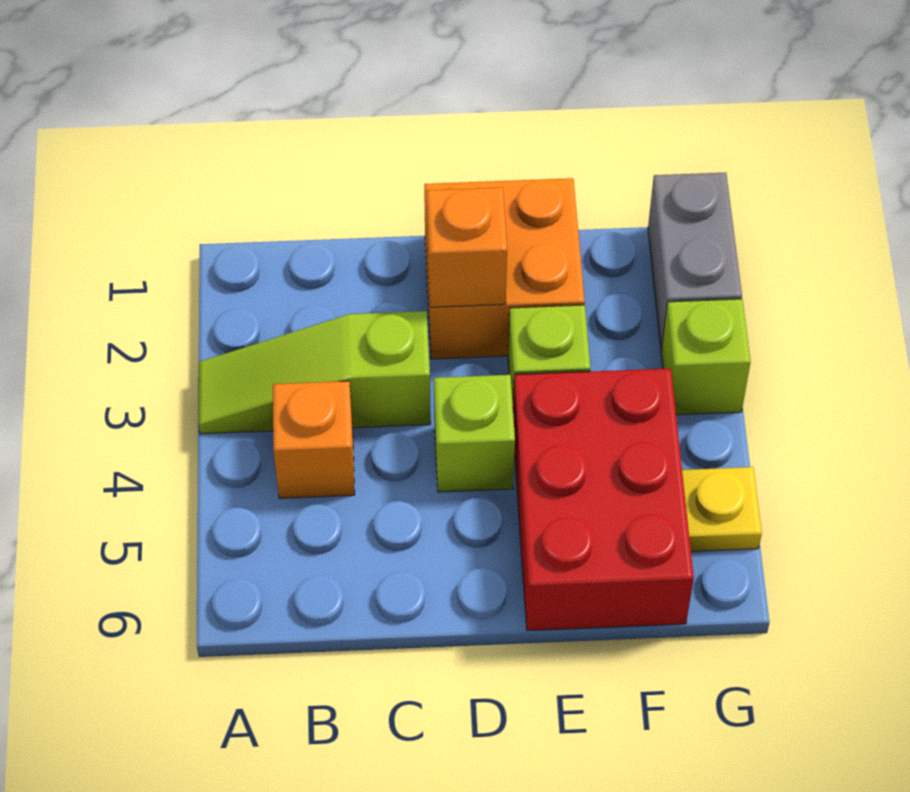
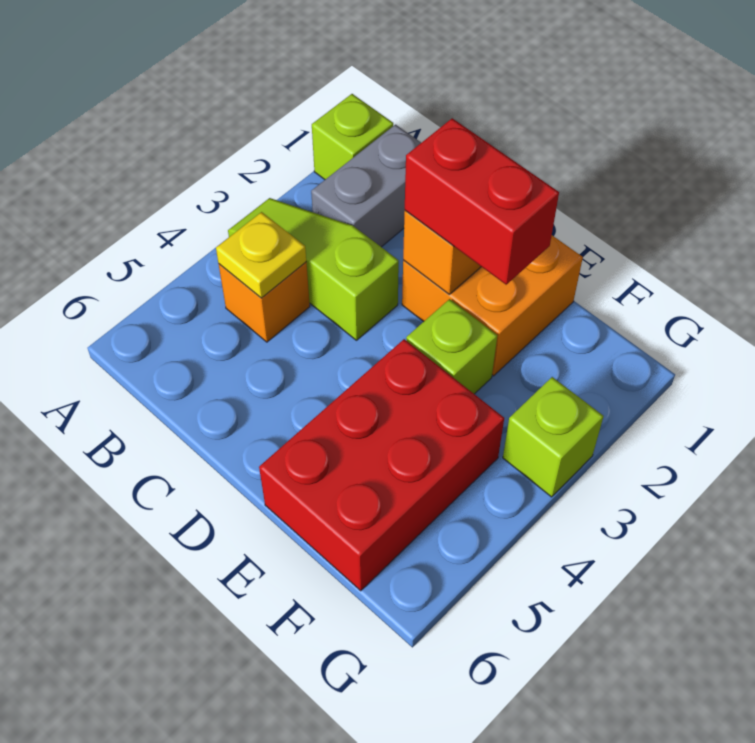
none -> red 1x2 brick [405,118,559,285]
lime 1x1 brick [434,375,515,492] -> lime 1x1 brick moved to [312,94,393,180]
grey 1x2 brick [648,173,742,350] -> grey 1x2 brick moved to [311,125,421,247]
yellow 1x1 plate [682,467,762,552] -> yellow 1x1 plate moved to [216,212,306,298]

